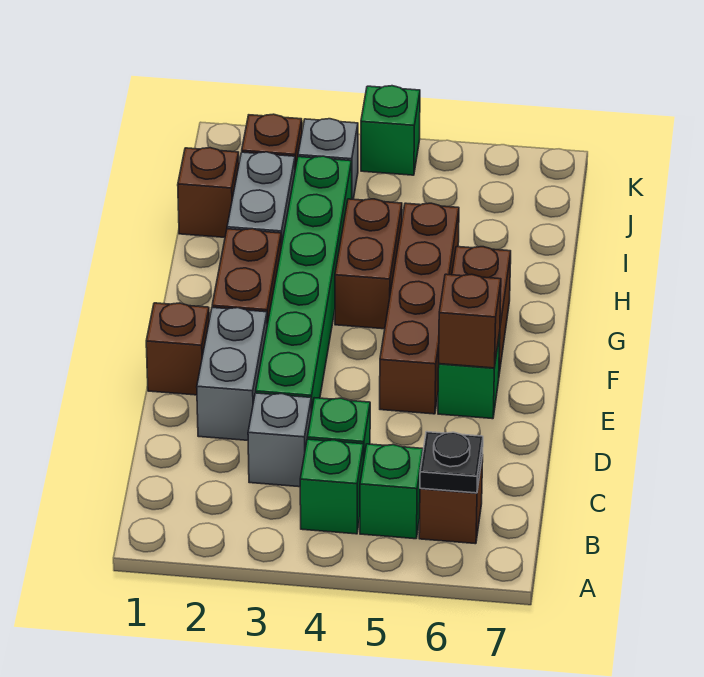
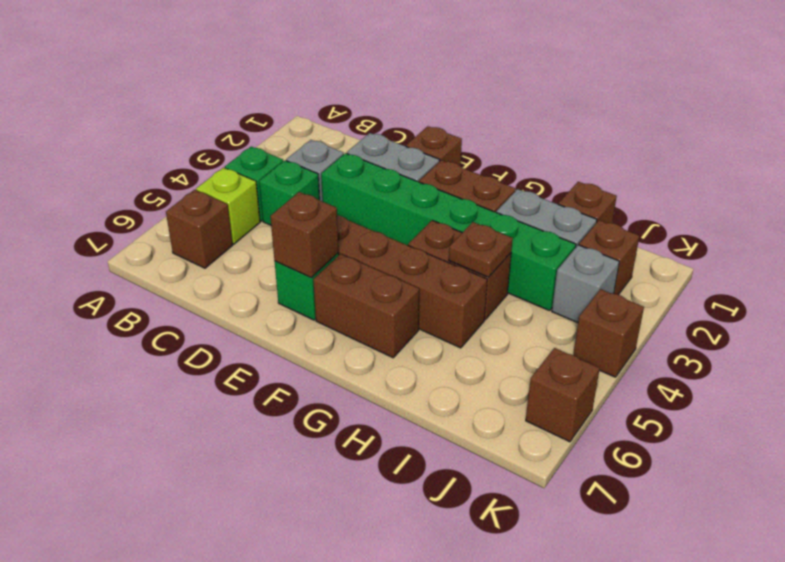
green 1x1 brick [360,444,423,539] -> lime 1x1 brick [196,168,260,244]
black 1x1 plate [420,432,483,493] -> none
none -> brown 1x1 plate [449,222,513,277]
green 1x1 brick [361,86,420,175] -> brown 1x1 brick [573,289,644,377]
none -> brown 1x1 brick [526,348,600,442]

